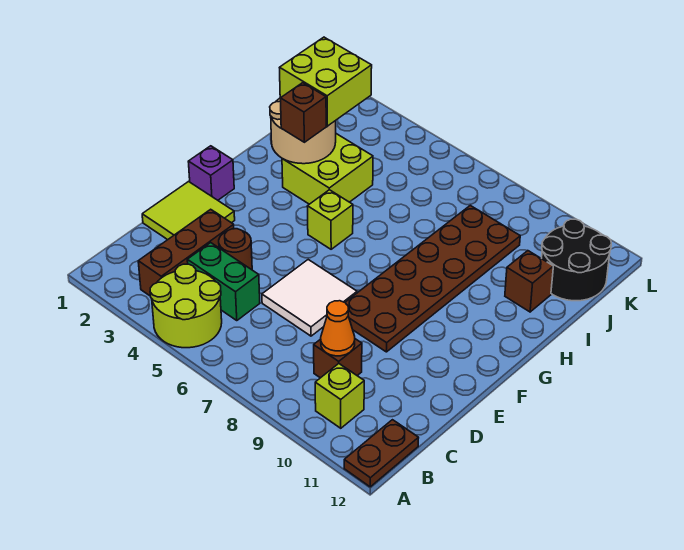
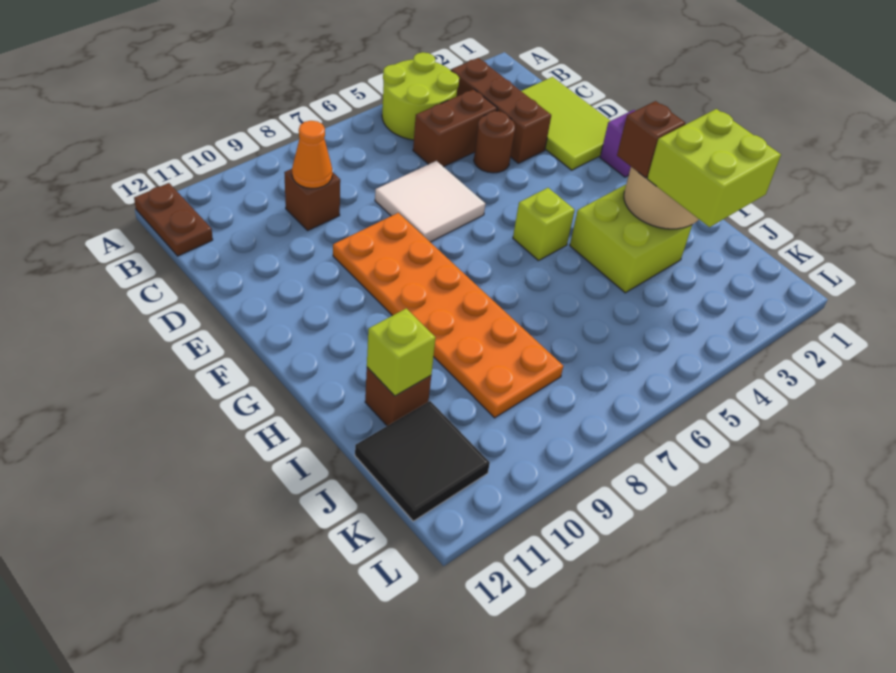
lime 1x1 brick [315,364,364,428] -> lime 1x1 brick moved to [367,308,436,396]
green 1x2 brick [187,243,260,321] -> brown 1x2 brick [413,89,497,167]
lime 2x2 tile [142,182,235,240] -> lime 2x3 tile [521,77,610,170]
brown 2x6 plate [345,205,520,352] -> orange 2x6 plate [333,213,563,418]
black 2x2 round brick [542,219,611,301] -> black 2x2 tile [355,401,490,521]

